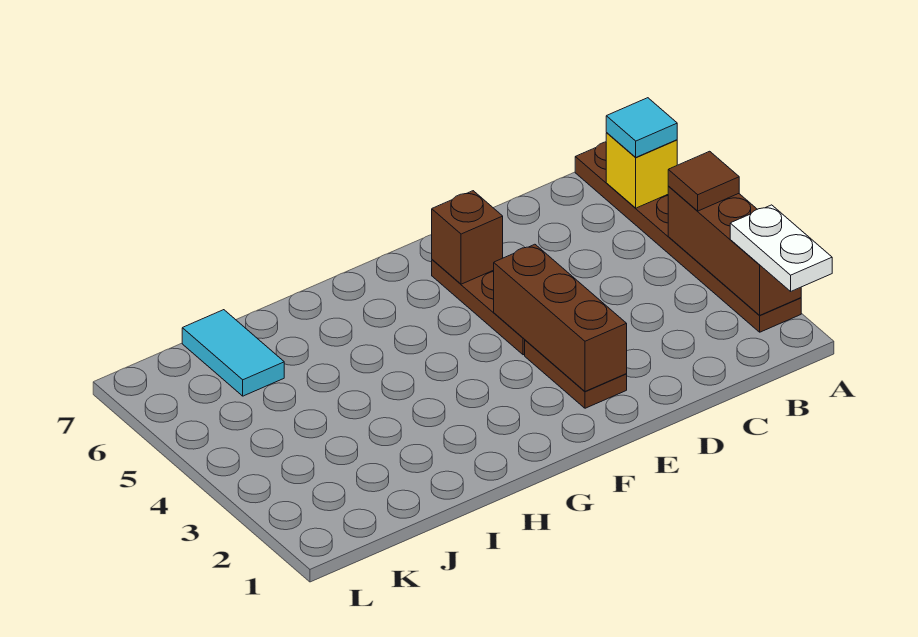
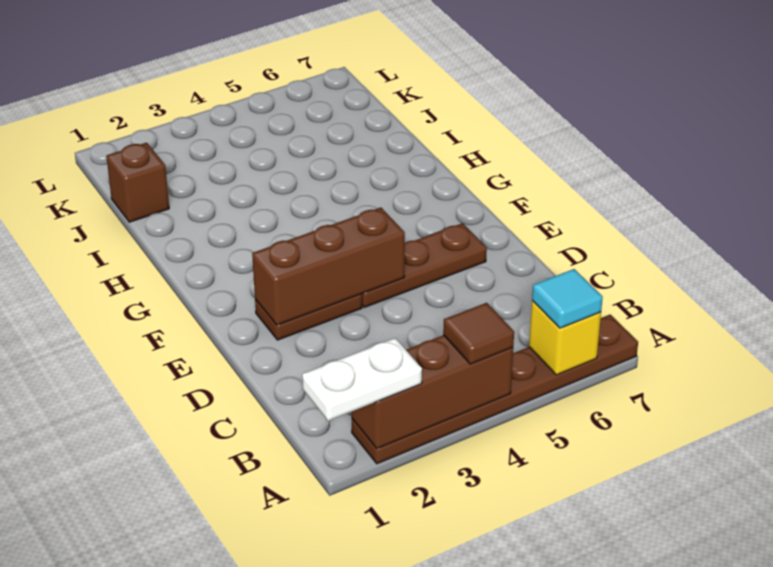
brown 1x1 brick [432,191,503,284] -> brown 1x1 brick moved to [106,143,169,222]
cyan 1x2 tile [182,310,284,396] -> none

